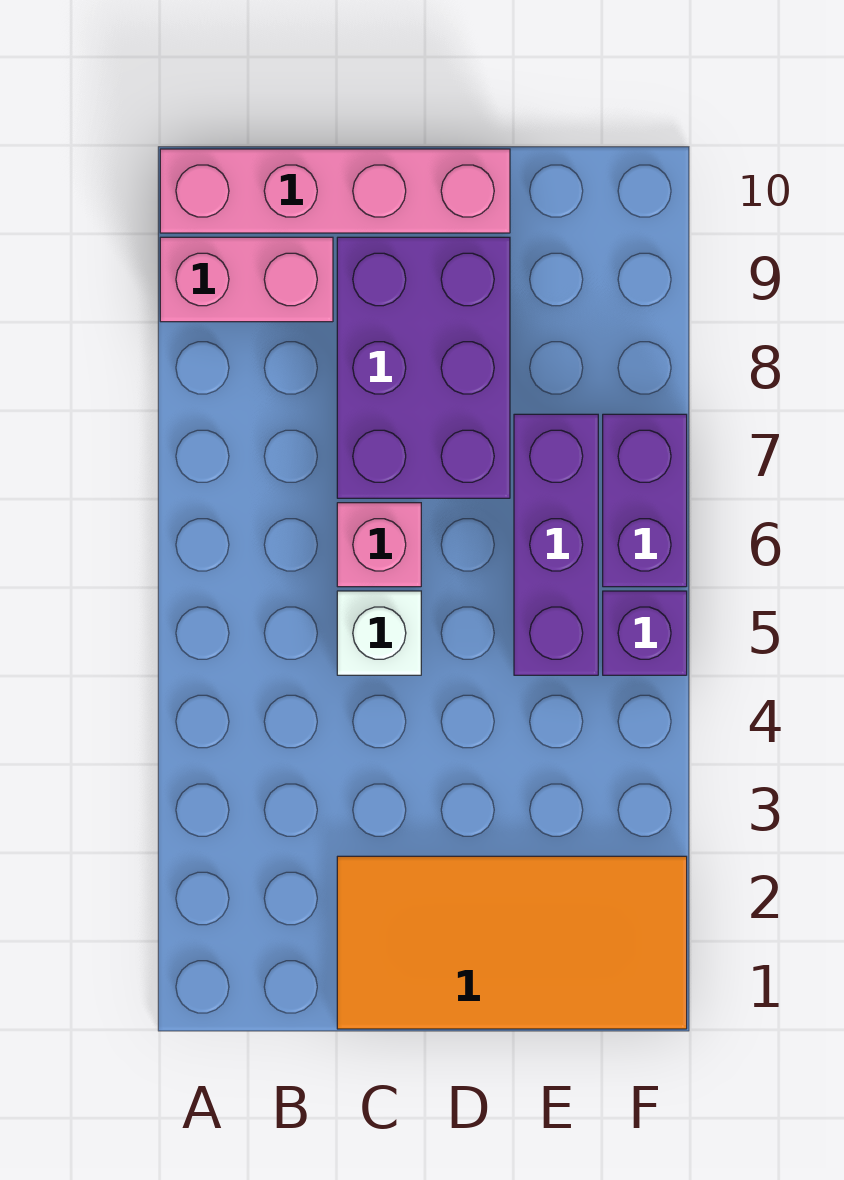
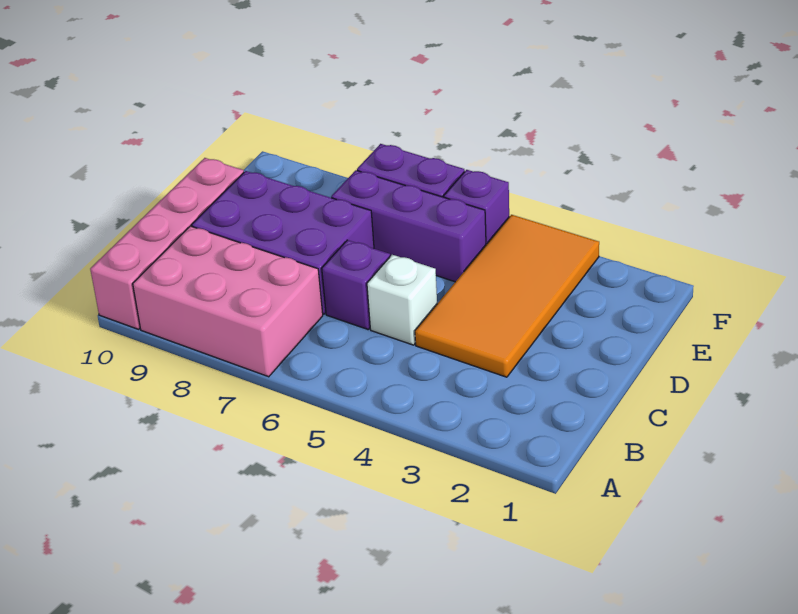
pink 1x2 brick [160,237,333,322] -> pink 2x3 brick [133,226,323,377]
orange 2x4 tile [337,856,687,1029] -> orange 2x4 tile moved to [415,215,599,377]
pink 1x1 brick [337,503,421,587] -> purple 1x1 brick [322,240,390,329]

